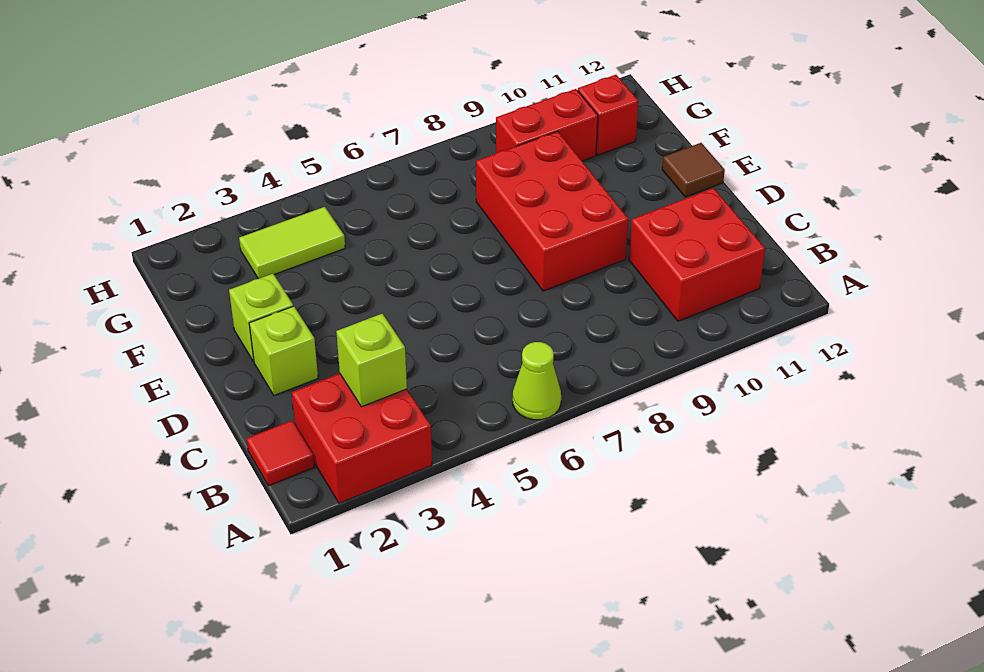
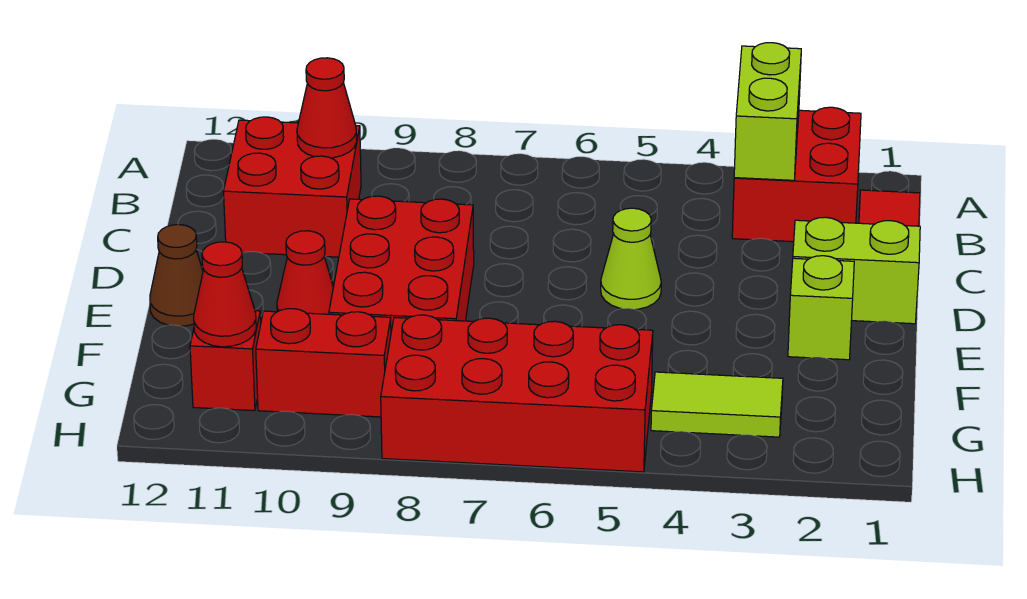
lime 1x1 cone [513,342,561,420] -> lime 1x1 cone moved to [601,208,661,309]
lime 1x1 brick [336,314,407,407] -> lime 1x2 brick [734,43,801,180]
none -> red 1x1 cone [297,58,357,158]
lime 1x1 brick [249,306,318,395] -> lime 1x2 brick [793,217,920,324]
none -> red 1x1 cone [277,231,333,314]
brown 1x1 tile [662,143,725,197] -> brown 1x1 cone [150,225,203,326]
none -> red 2x4 brick [381,315,653,472]
none -> red 1x1 cone [194,242,256,347]

